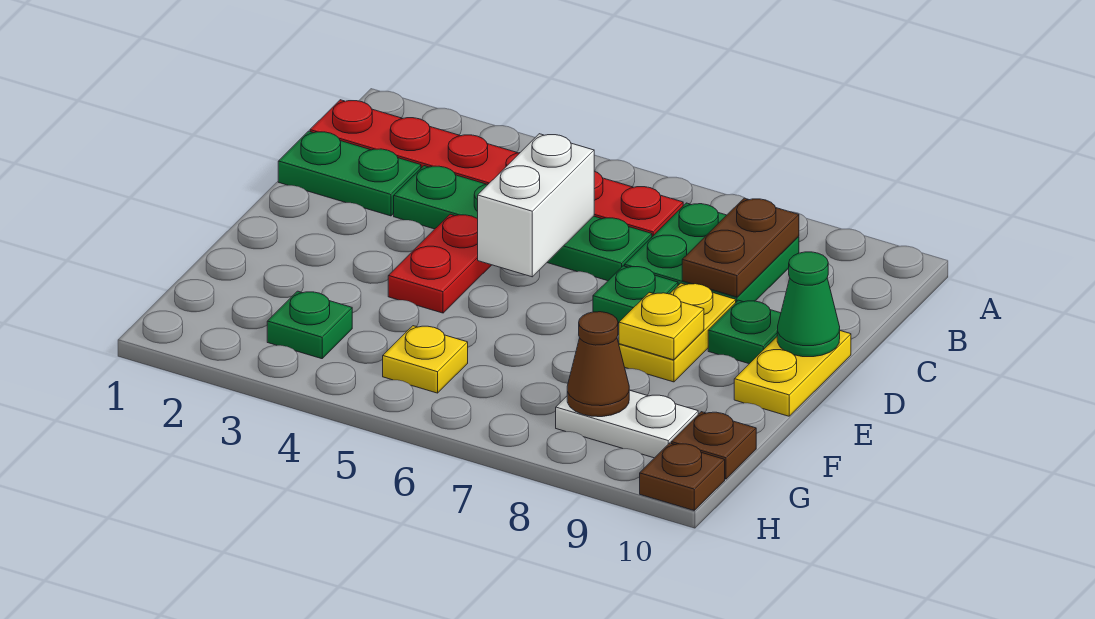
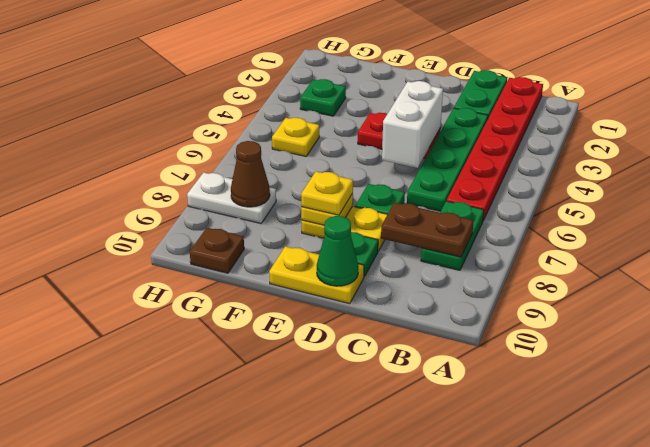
green 2x2 plate [625,203,799,302] -> green 1x2 plate [421,201,484,270]
white 1x2 brick [478,134,594,277] -> white 1x2 brick turned to [382,81,443,168]
none -> yellow 1x1 plate [301,171,353,215]
white 1x2 plate [556,390,698,458] -> white 1x2 plate turned to [187,172,276,223]
brown 1x1 plate [640,443,725,510] -> none

